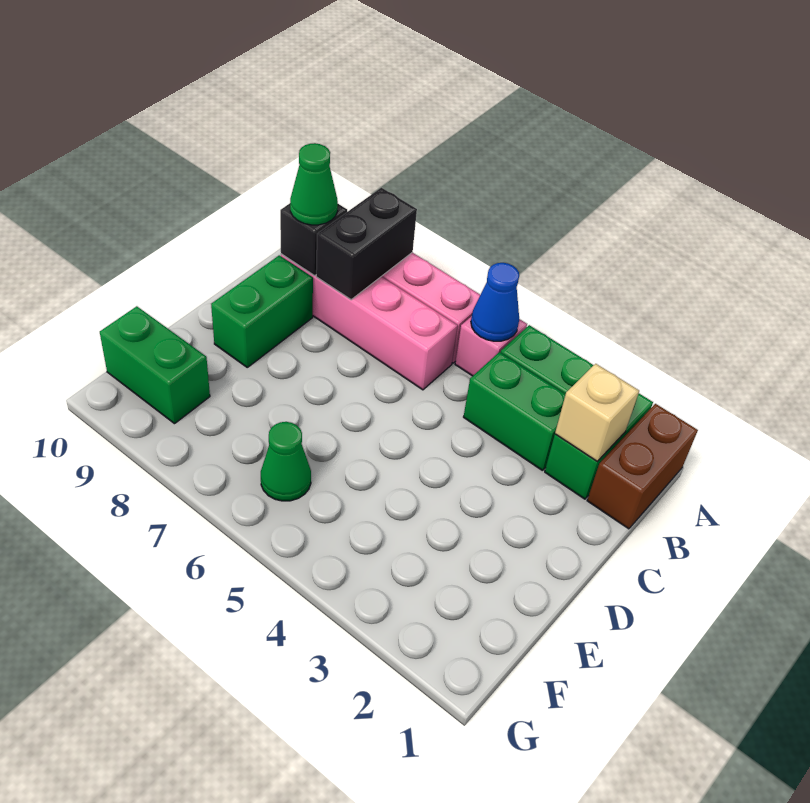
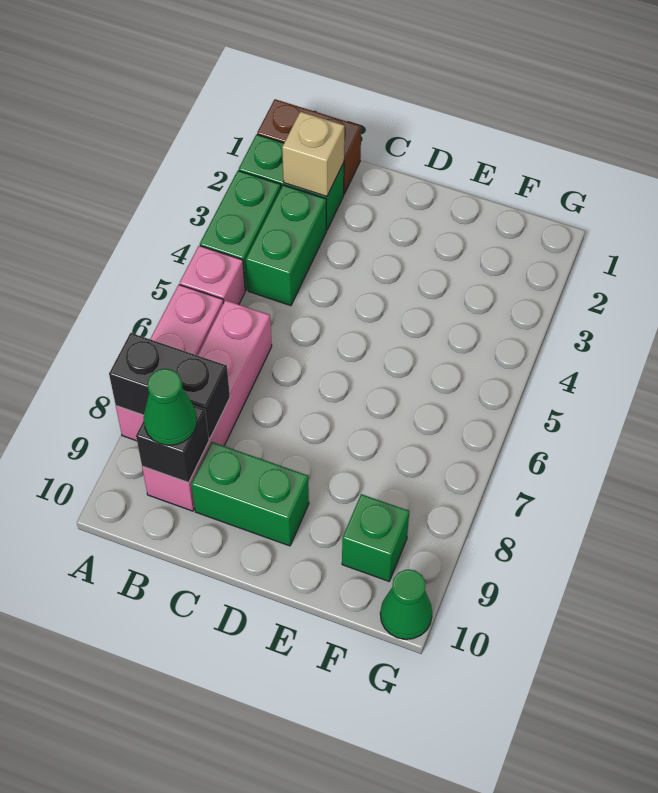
blue 1x1 cone [471,263,519,341] -> none
green 1x1 cone [261,422,311,501] -> green 1x1 cone moved to [380,570,432,639]
green 1x2 brick [100,306,210,424] -> green 1x1 brick [342,494,409,581]

